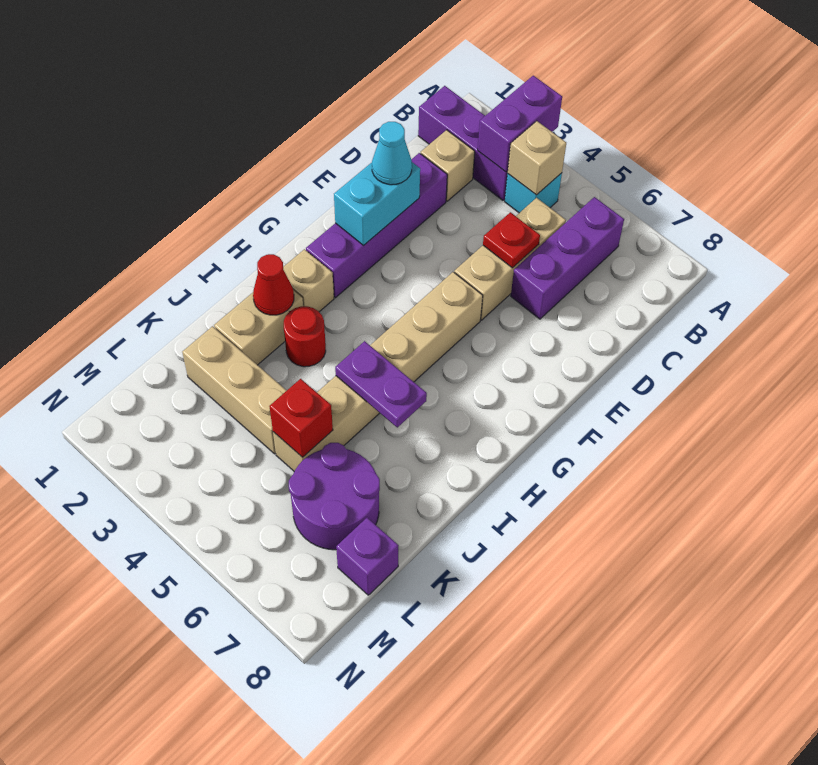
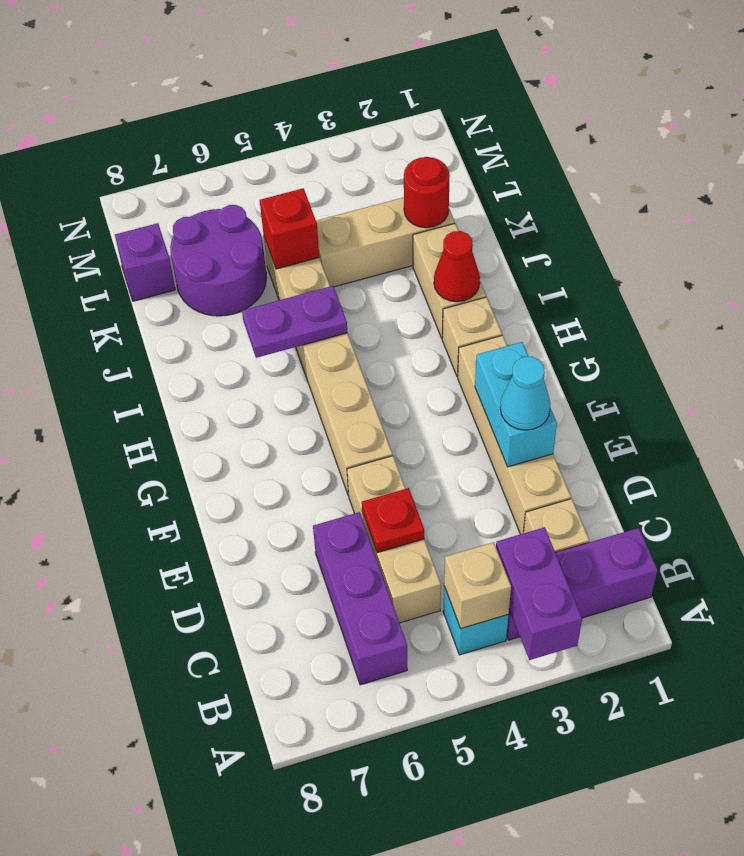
purple 1x4 brick [306,153,447,298] -> tan 1x4 brick [458,335,571,534]
red 1x1 round brick [284,306,326,367] -> red 1x1 round brick moved to [404,157,450,228]

